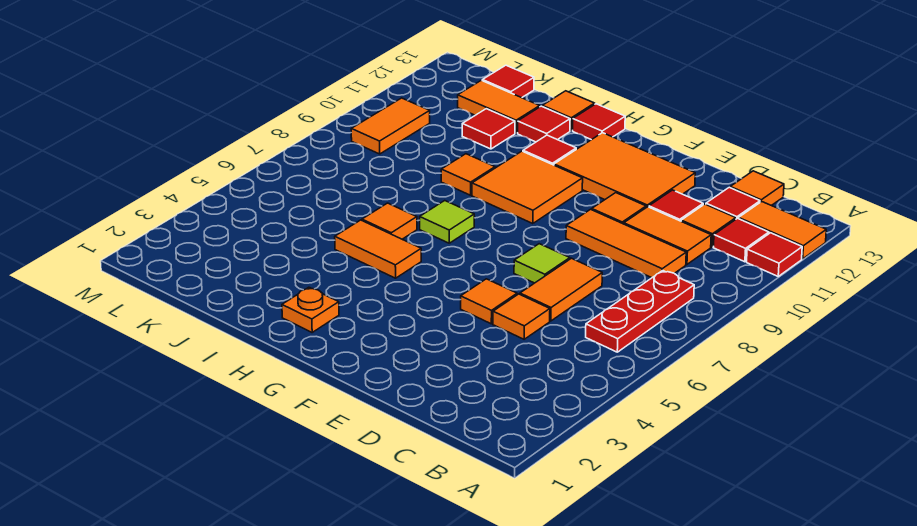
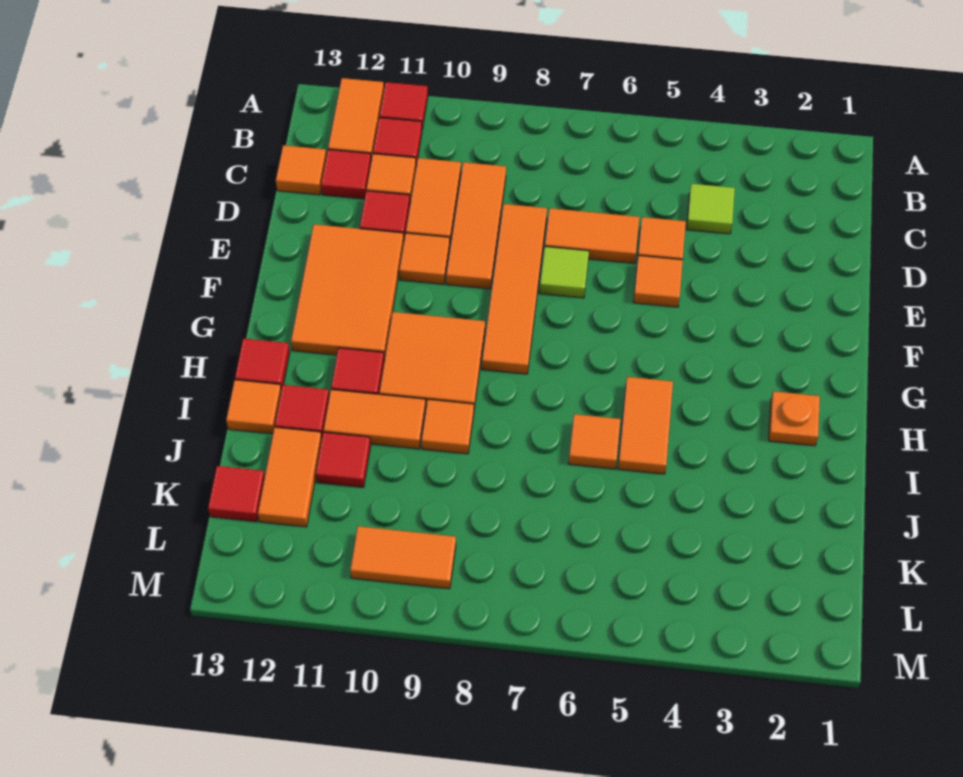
red 1x3 plate [586,271,694,352] -> none
none -> orange 1x4 tile [482,204,547,374]
lime 1x1 tile [420,201,474,243] -> lime 1x1 tile moved to [687,184,735,234]
none -> orange 1x2 tile [324,390,426,449]

